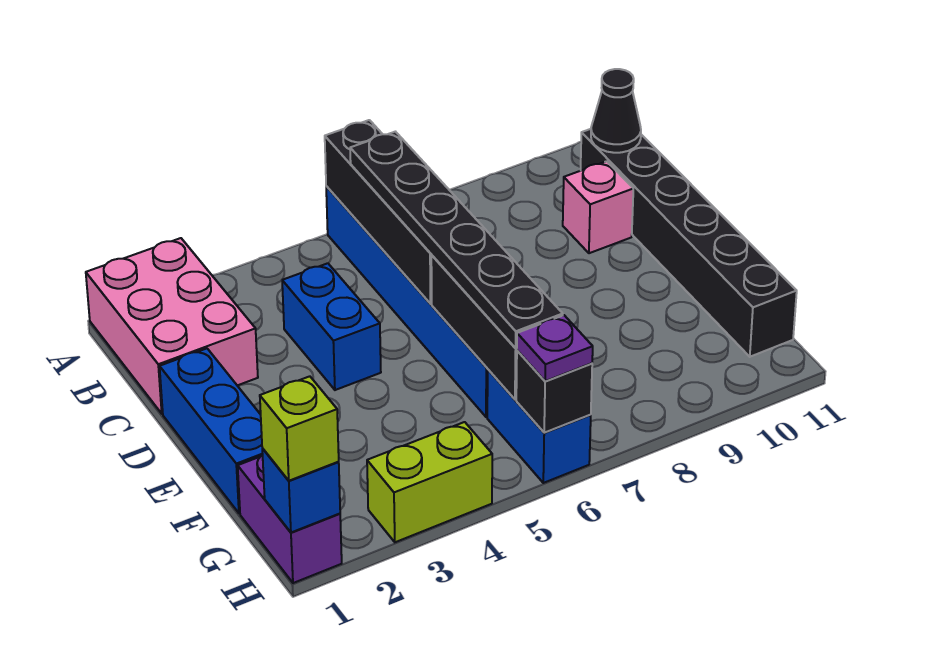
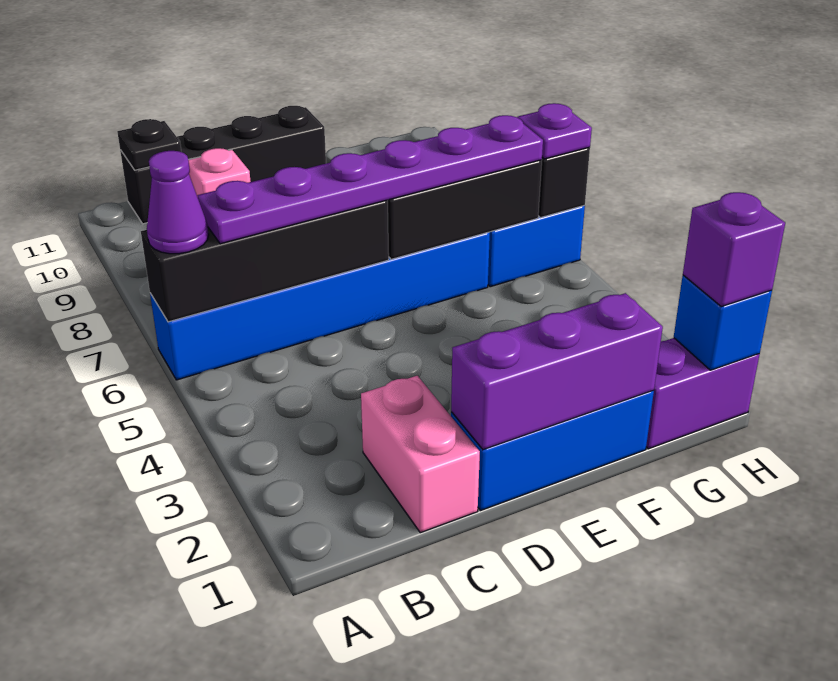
pink 2x3 brick [86,238,258,414] -> pink 1x2 brick [361,376,480,533]
none -> purple 1x1 cone [147,151,209,254]
black 1x6 plate [350,132,563,348] -> purple 1x6 plate [197,115,543,244]
black 1x6 brick [581,129,797,357] -> black 1x4 brick [120,106,326,224]
black 1x1 cone [591,69,641,153] -> black 1x1 plate [117,119,181,170]
blue 1x2 brick [282,263,381,390] -> none
none -> purple 1x3 brick [451,293,663,450]
lime 1x1 brick [260,376,339,481] -> purple 1x1 brick [683,192,785,307]
lime 1x2 brick [367,422,492,542] -> none

